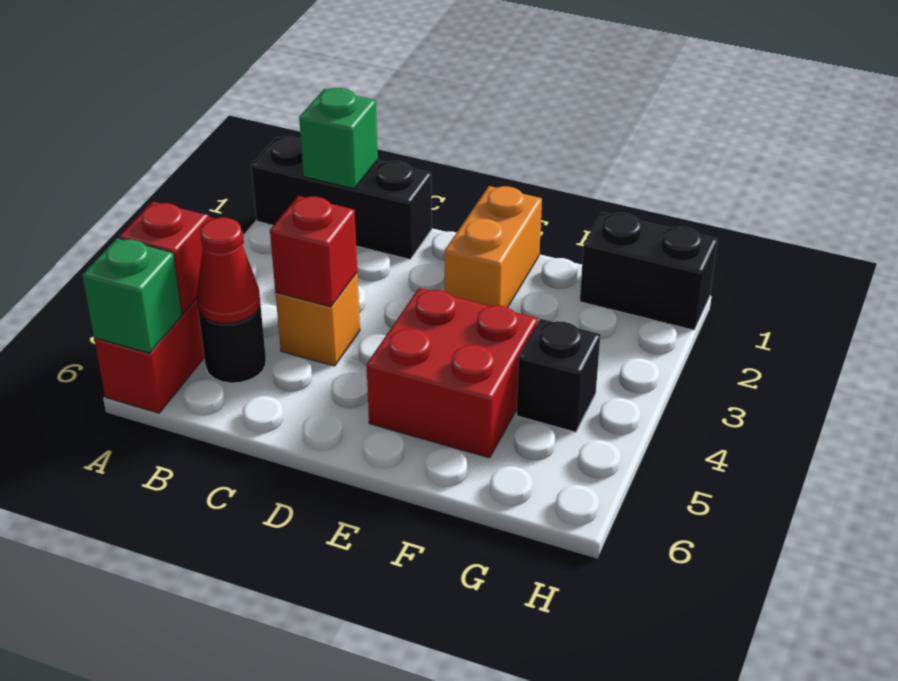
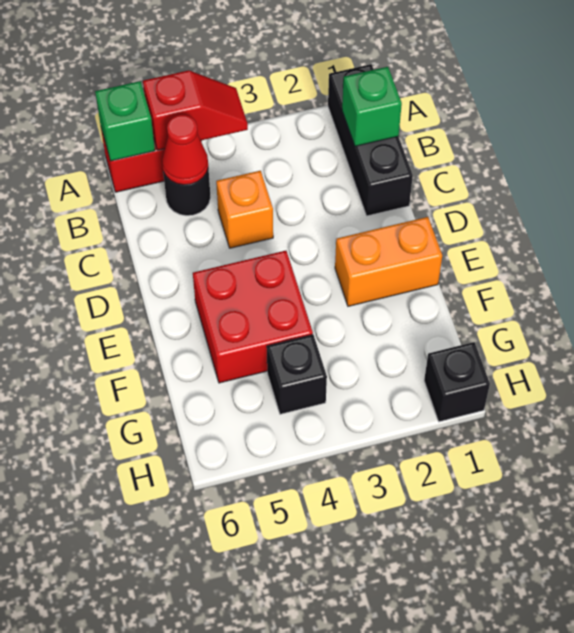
red 1x1 brick [270,196,357,307] -> none
black 1x2 brick [580,212,717,330] -> black 1x1 brick [424,342,490,422]

